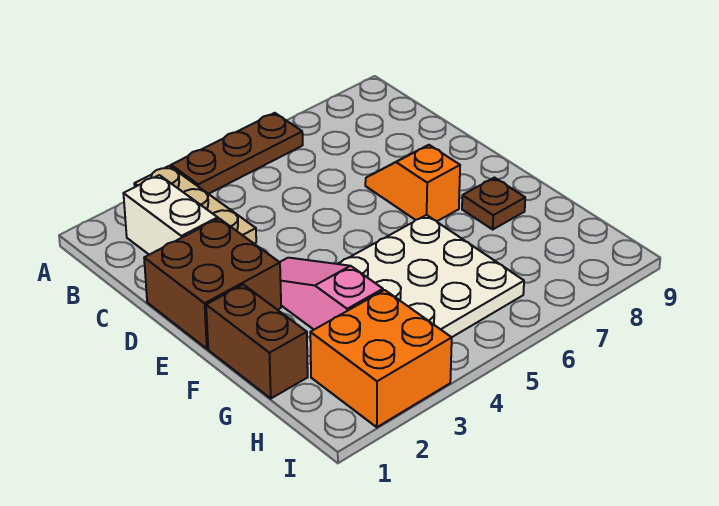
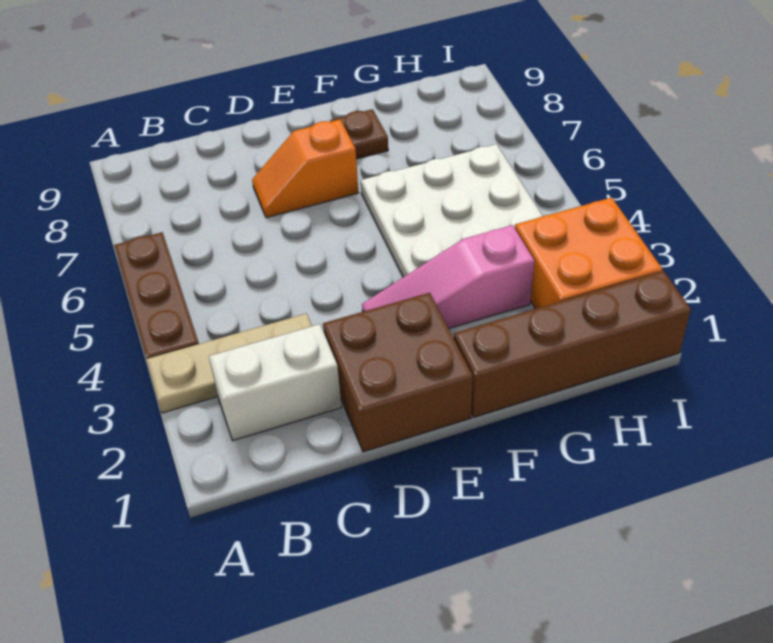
brown 1x2 brick [206,285,308,398] -> brown 1x4 brick [454,271,691,417]

